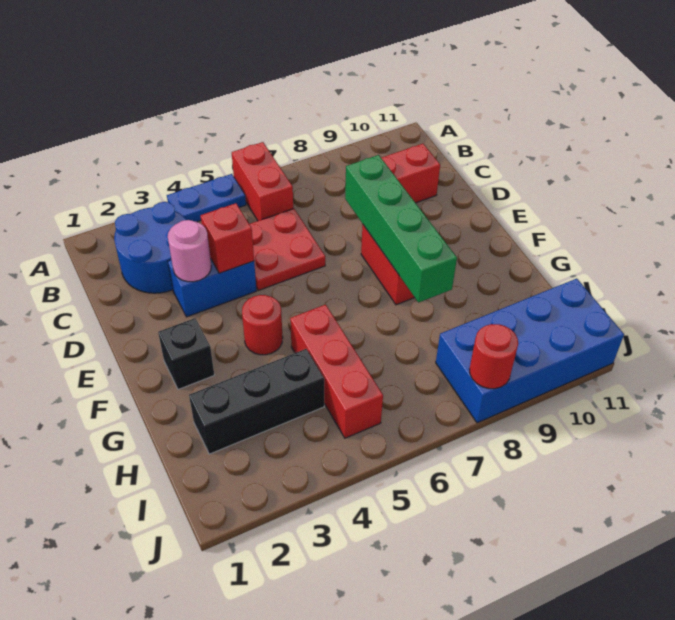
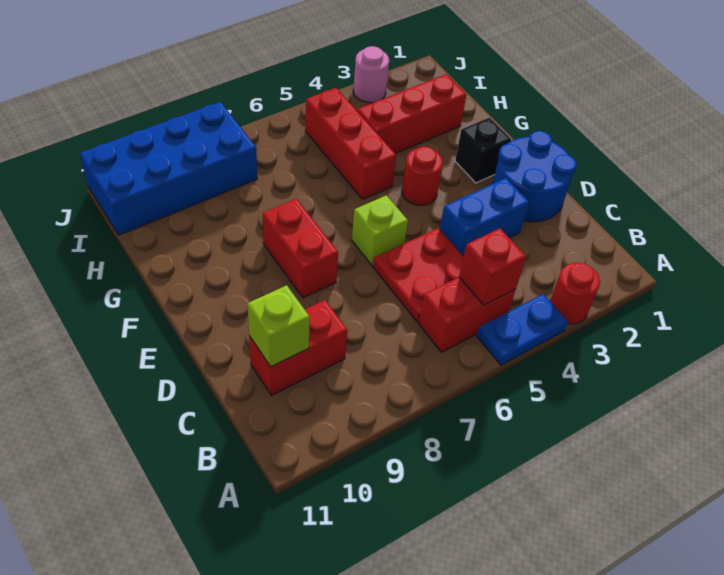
red 1x2 brick [232,142,293,221] -> red 1x2 brick turned to [419,277,516,352]
blue 2x2 round brick [114,202,186,293] -> blue 2x2 round brick moved to [492,131,577,222]
none -> lime 1x1 brick [248,285,310,367]
pink 1x1 round brick [168,220,211,282] -> pink 1x1 round brick moved to [353,46,389,103]
red 1x1 brick [201,203,254,273] -> red 1x1 brick moved to [459,228,526,305]
green 1x4 brick [345,155,457,303] -> none
none -> lime 1x1 brick [352,195,408,266]
black 1x3 brick [189,349,324,454] -> red 1x3 brick [357,74,467,153]
red 1x1 round brick [470,324,518,389] -> red 1x1 round brick moved to [550,263,600,324]

